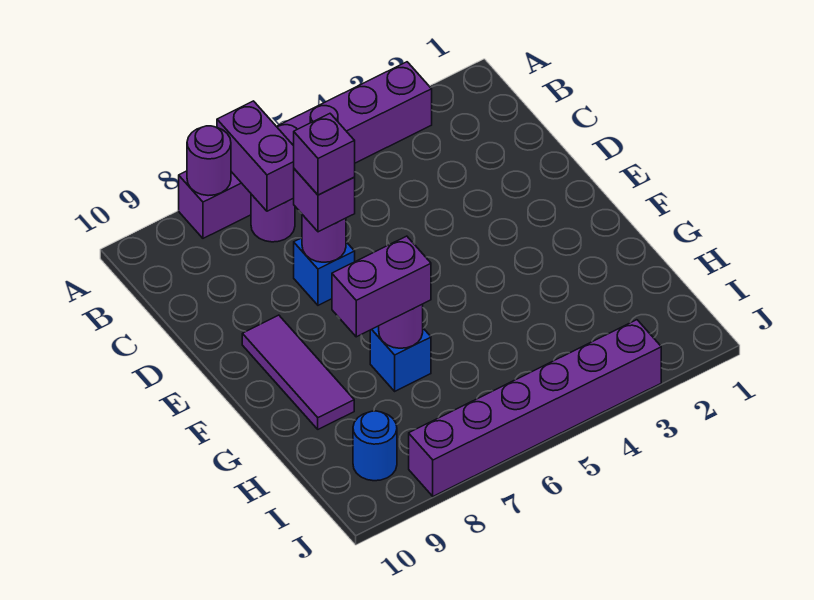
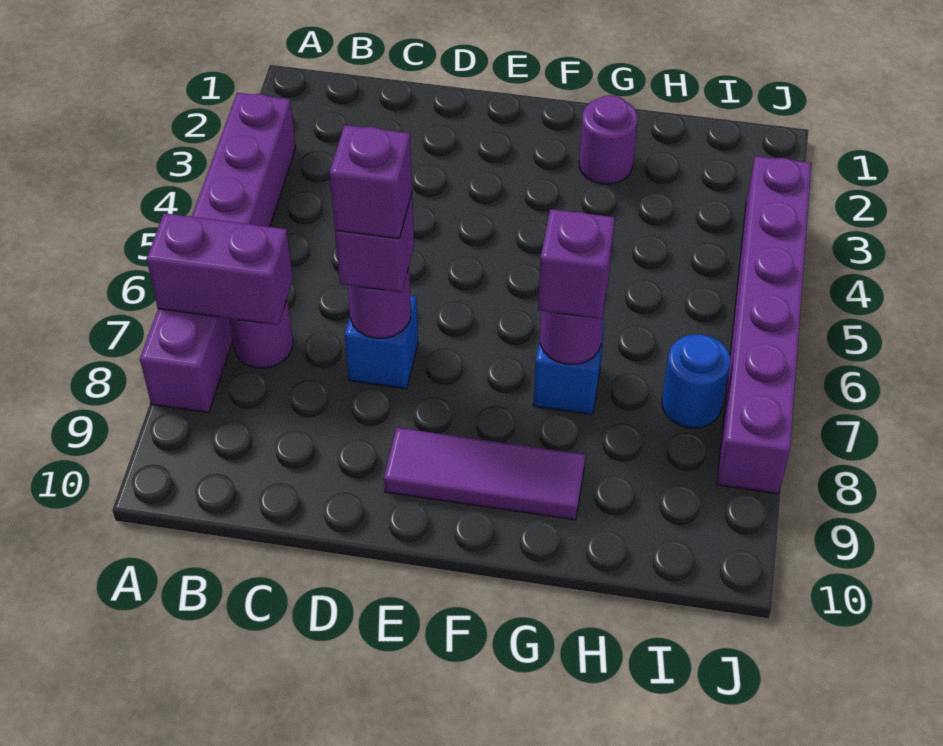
purple 1x1 round brick [187,126,231,196] -> purple 1x1 round brick moved to [579,95,638,184]
purple 1x2 brick [332,236,431,337] -> purple 1x1 brick [538,209,615,319]
blue 1x1 round brick [353,411,397,481] -> blue 1x1 round brick moved to [662,334,730,428]

